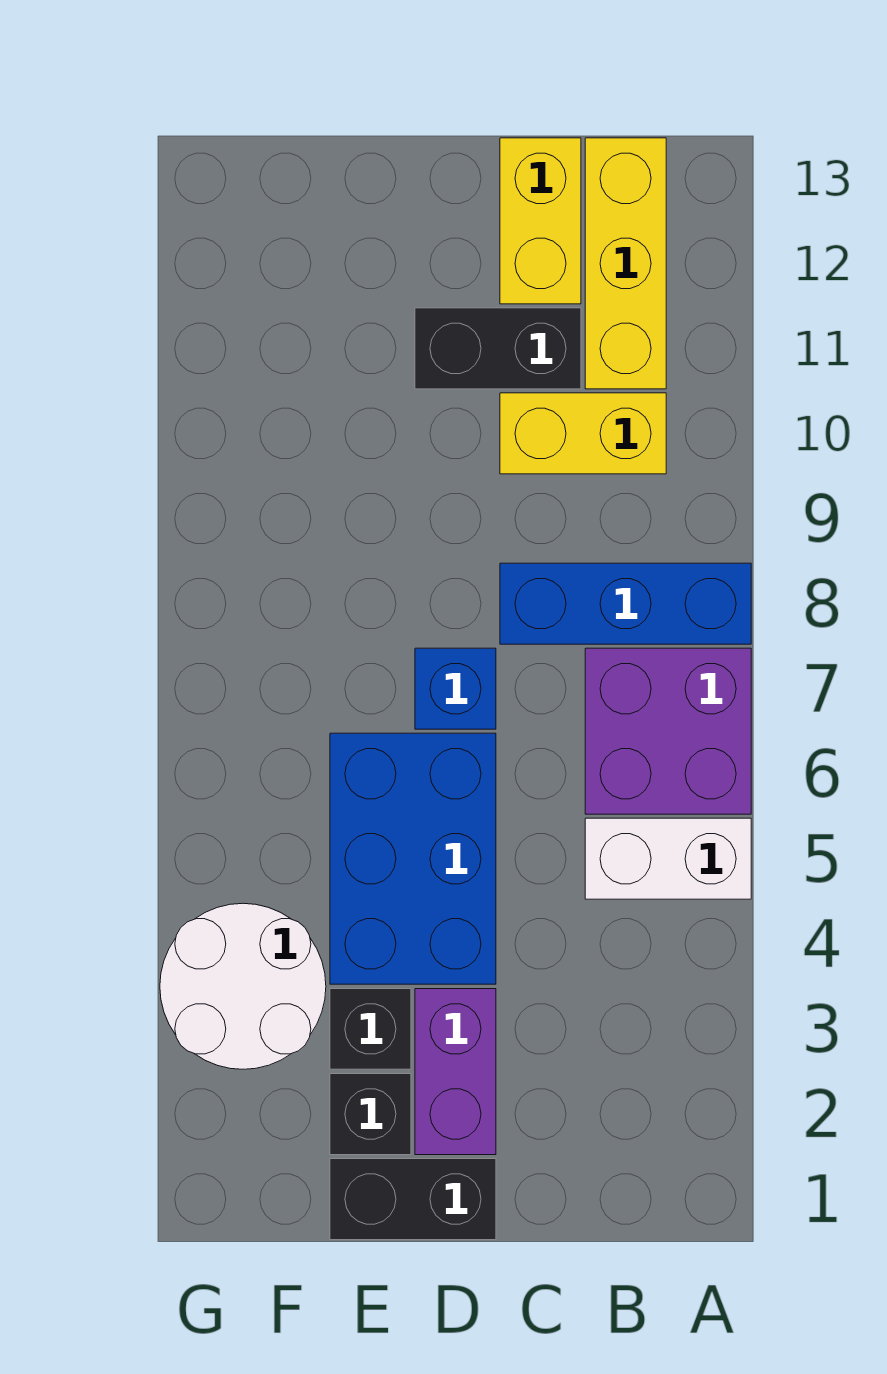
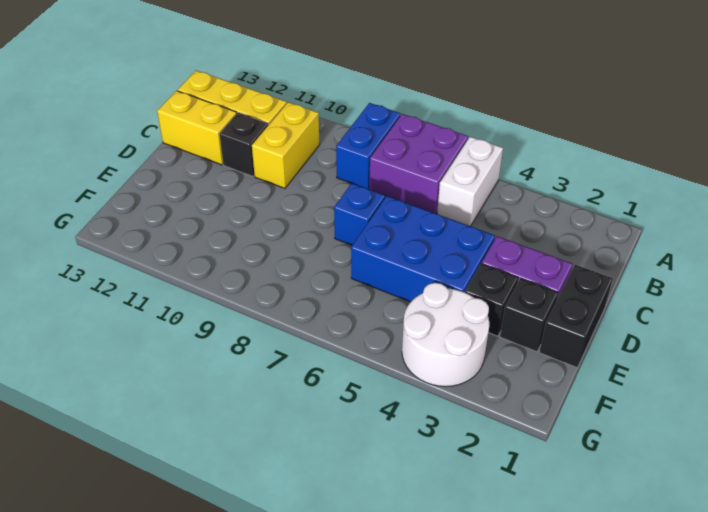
blue 1x3 brick [500,563,751,644] -> blue 1x2 brick [336,103,401,189]
black 1x2 brick [415,308,581,389] -> black 1x1 brick [220,113,268,176]

